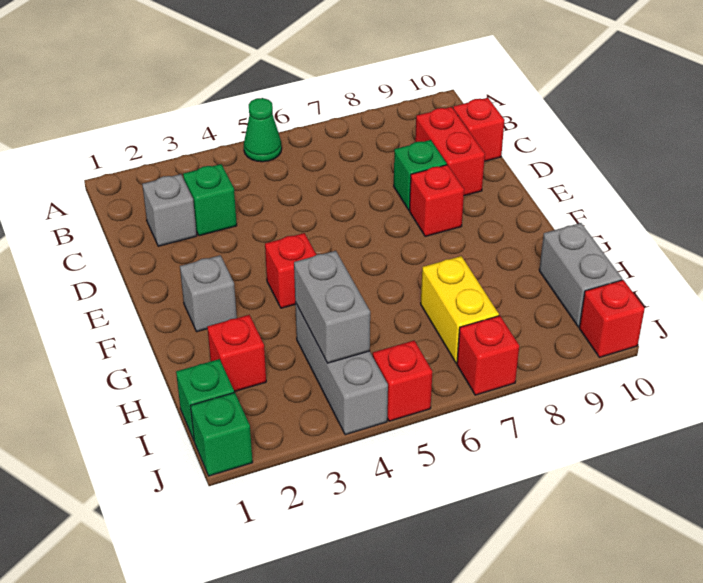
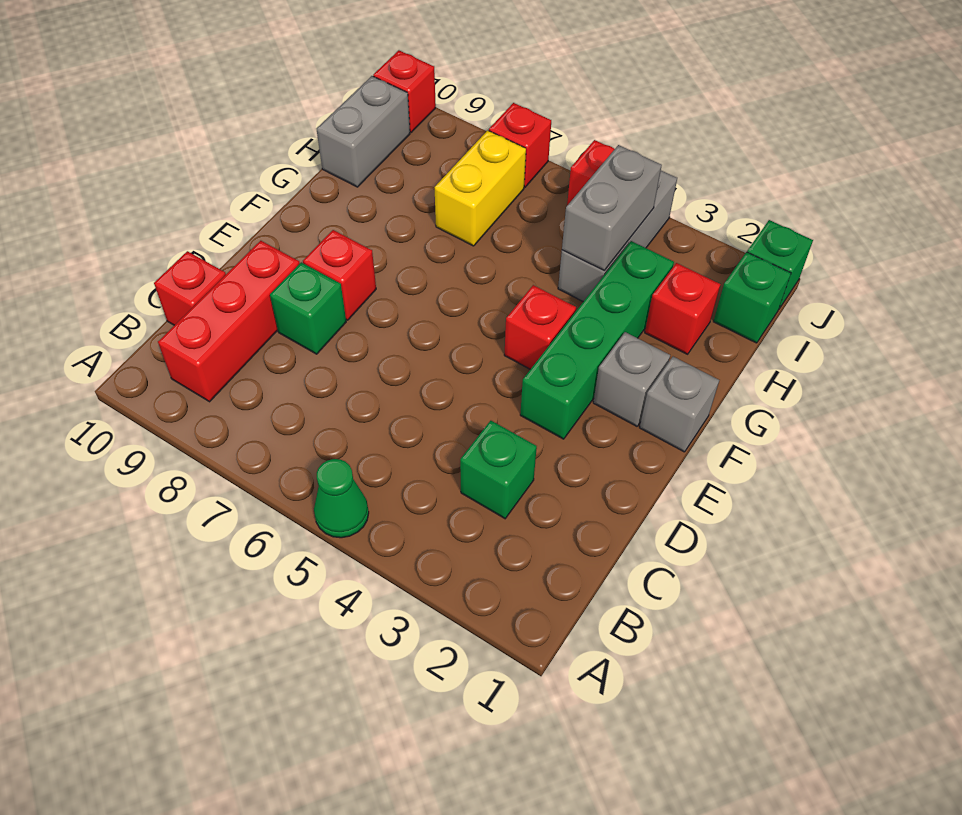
grey 1x1 brick [142,174,197,246] -> grey 1x1 brick moved to [640,357,719,452]
red 1x2 brick [415,107,485,196] -> red 1x3 brick [158,241,300,402]
none -> green 1x4 brick [520,241,674,439]

